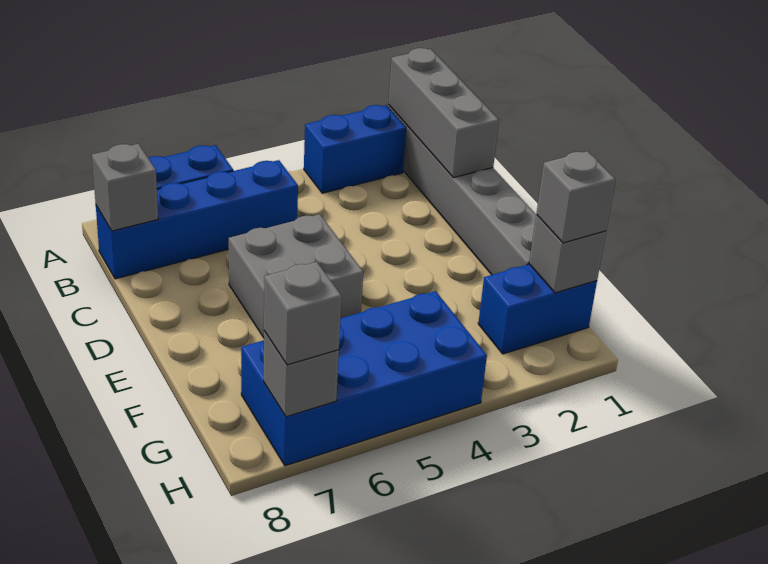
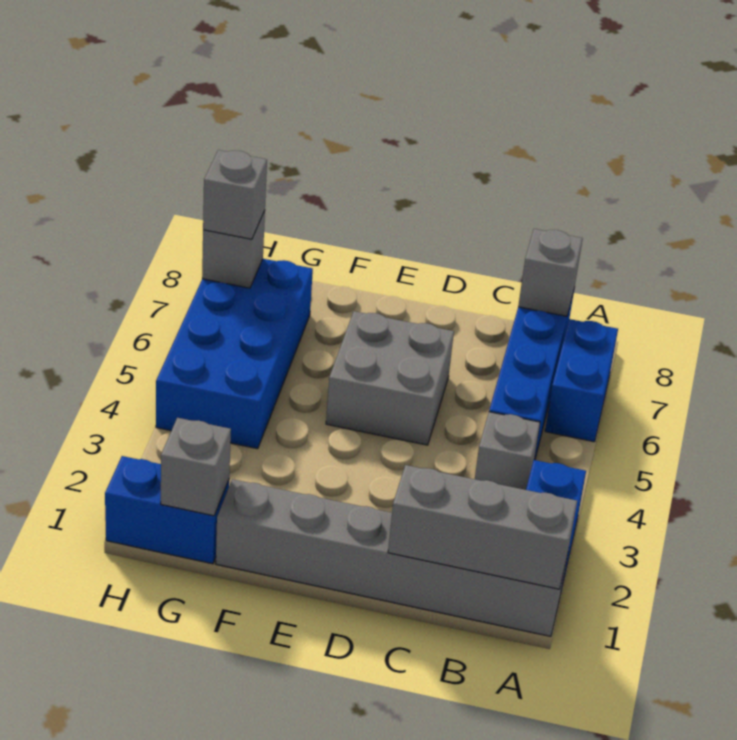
blue 1x2 brick [478,264,597,354] -> blue 1x2 brick turned to [105,456,229,564]
grey 1x1 brick [536,151,616,243] -> grey 1x1 brick moved to [475,412,540,490]

